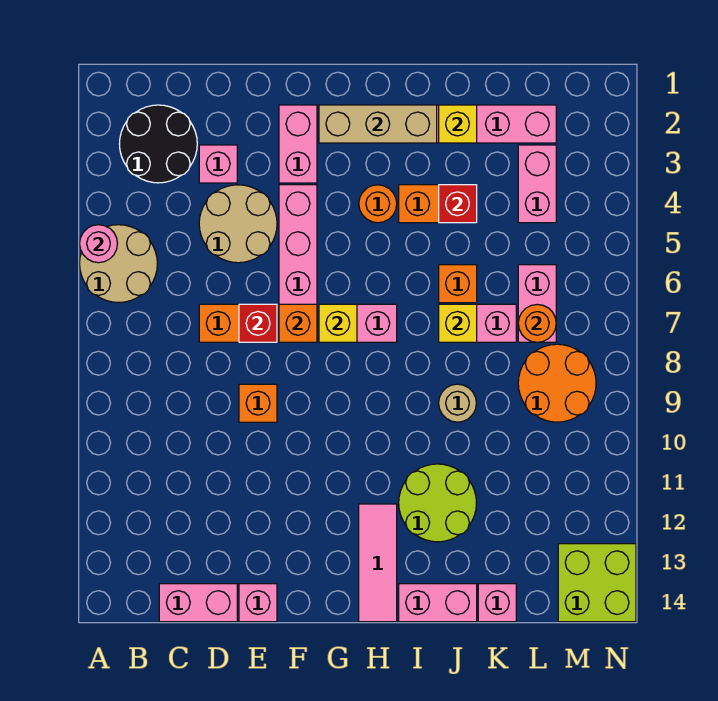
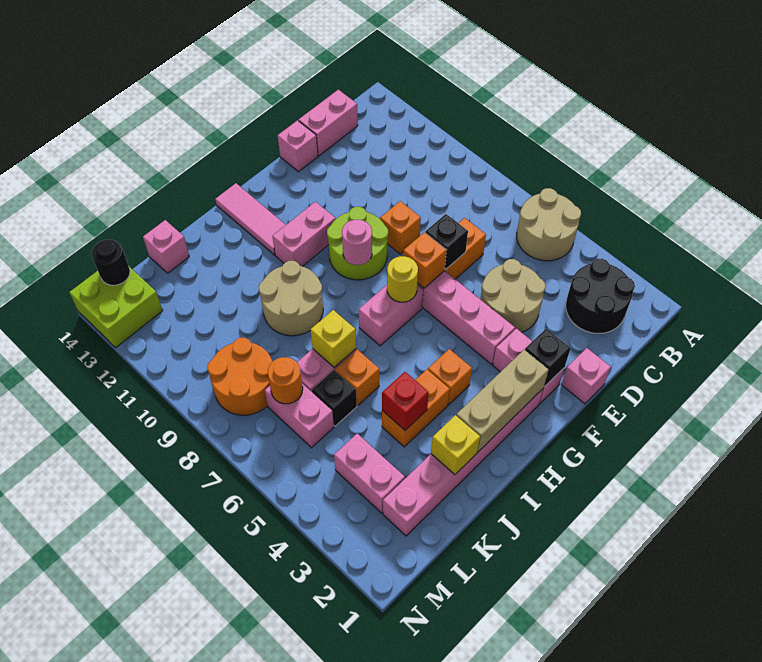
pink 1x1 round brick [80,225,118,263] -> pink 1x1 round brick moved to [342,220,372,265]
pink 1x1 brick [199,145,237,183] -> pink 1x1 brick moved to [562,348,611,404]
red 1x1 brick [239,304,277,342] -> black 1x1 brick [425,214,468,270]
none -> black 1x1 brick [525,329,570,387]
yellow 1x1 brick [319,304,357,342] -> yellow 1x1 round brick [387,256,418,302]
orange 1x1 round brick [359,185,397,223] -> orange 1x1 brick [428,349,472,405]
lime 2x2 round brick [399,464,476,542] -> lime 2x2 round brick moved to [327,207,388,280]
pink 1x2 brick [399,584,477,622] -> pink 1x2 brick moved to [273,202,335,266]
tan 1x1 round brick [439,384,476,422] -> tan 2x2 round brick [259,261,323,336]
none -> black 1x1 brick [312,370,357,426]
none -> black 1x1 round brick [92,240,130,285]

